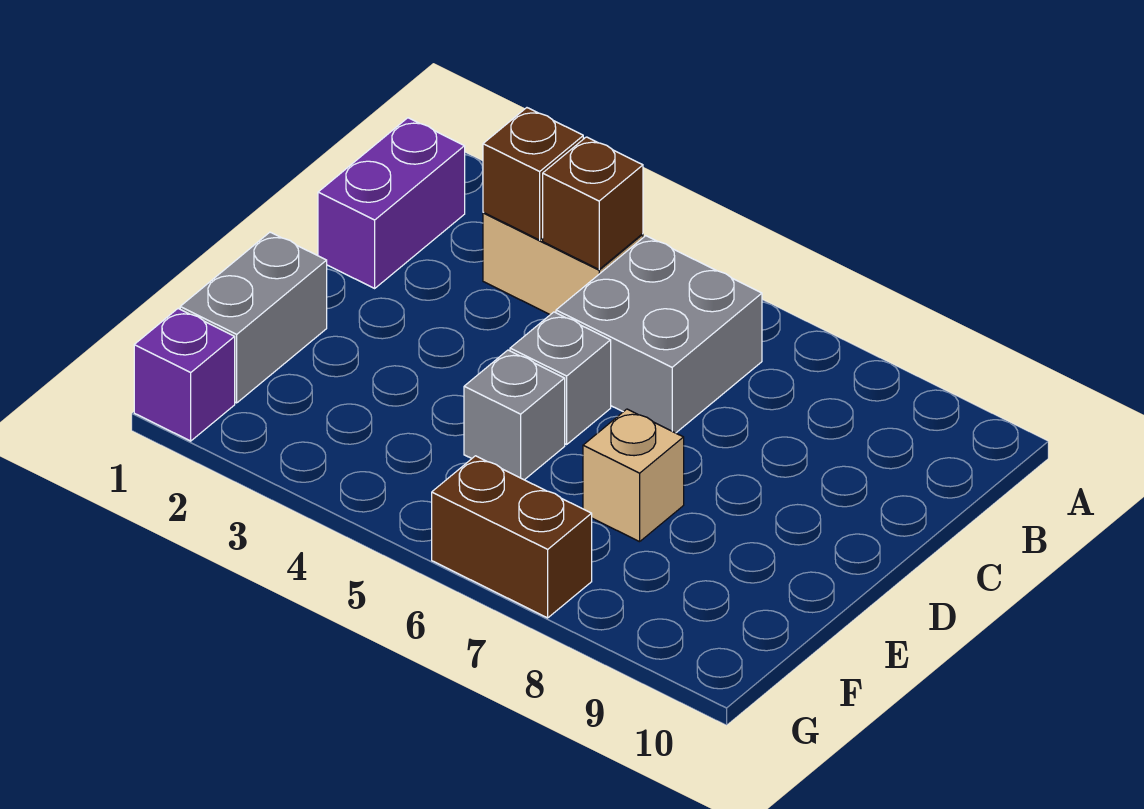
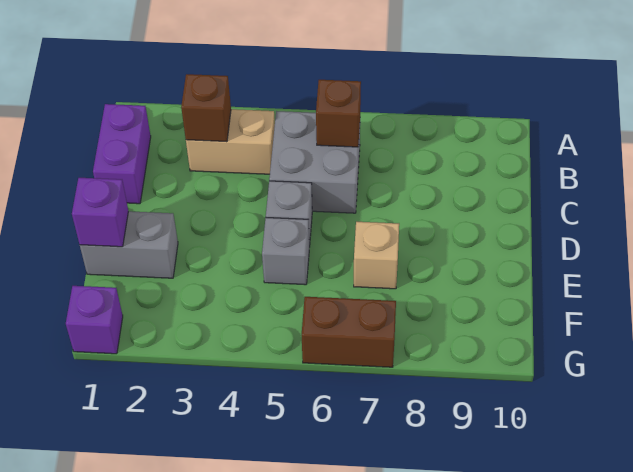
brown 1x1 brick [543,137,643,269] -> brown 1x1 brick moved to [316,80,361,147]
grey 1x2 brick [180,232,327,403] -> grey 1x2 brick turned to [80,211,178,278]
none -> purple 1x1 brick [72,178,128,247]

